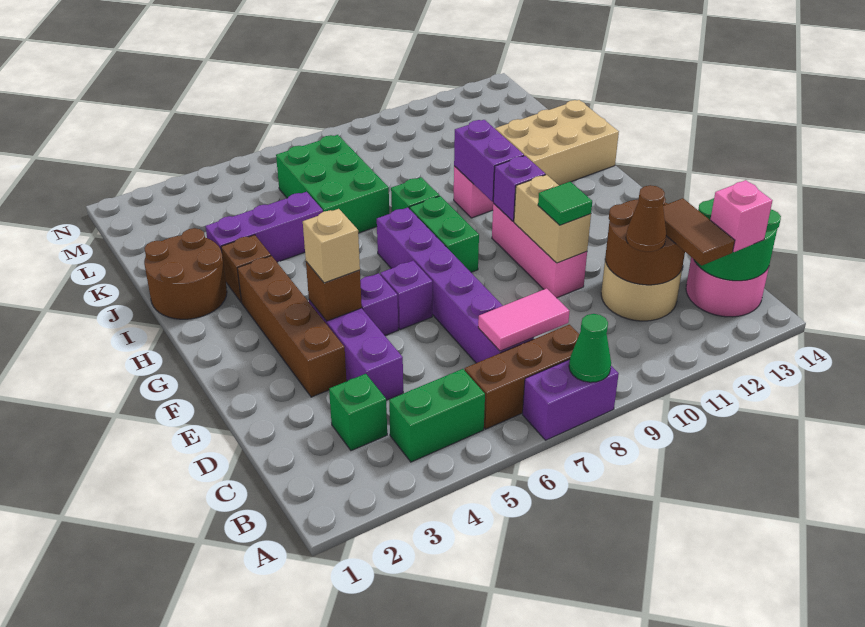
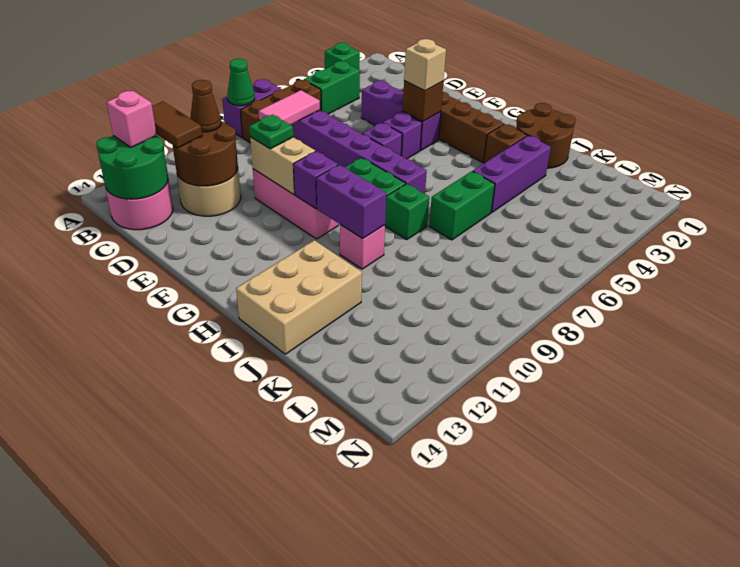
green 1x1 brick [329,374,387,451] -> green 1x1 brick moved to [325,43,360,69]
green 1x1 tile [538,182,592,225] -> green 1x1 plate [249,115,293,149]
green 2x3 brick [276,135,389,233] -> green 1x2 brick [429,171,495,240]

